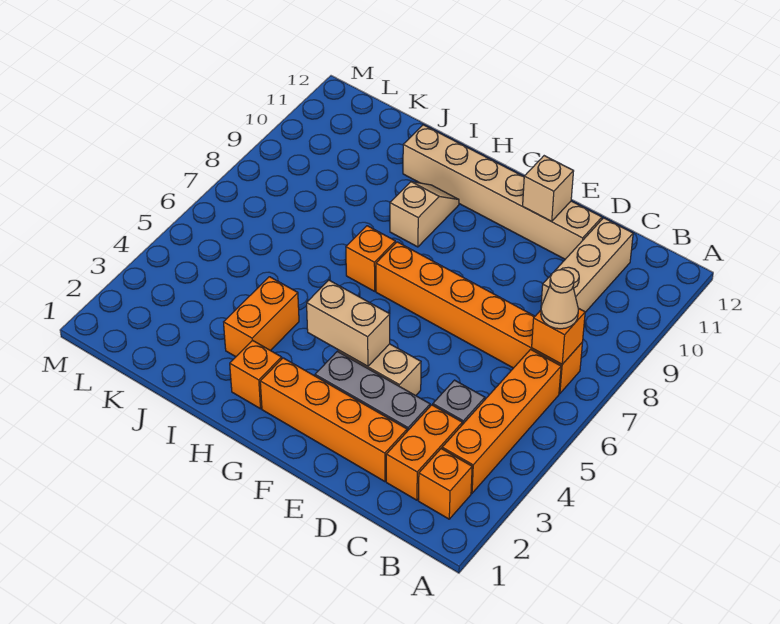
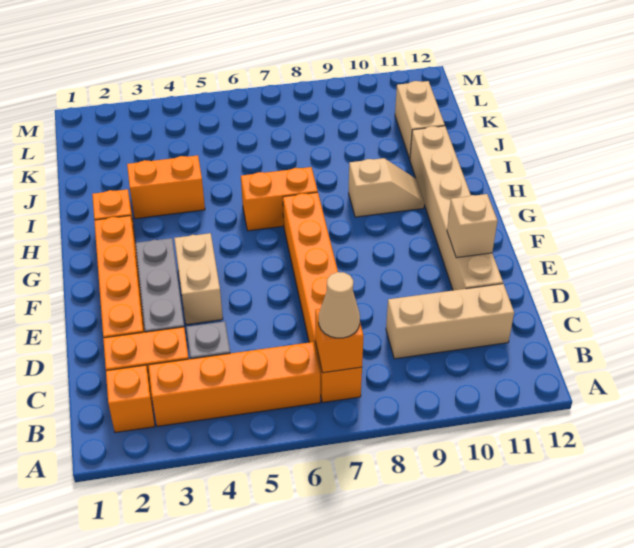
tan 1x2 brick [307,280,390,366] -> tan 1x2 brick moved to [395,81,445,159]
orange 1x1 brick [346,226,395,291] -> orange 1x2 brick [241,167,318,231]

